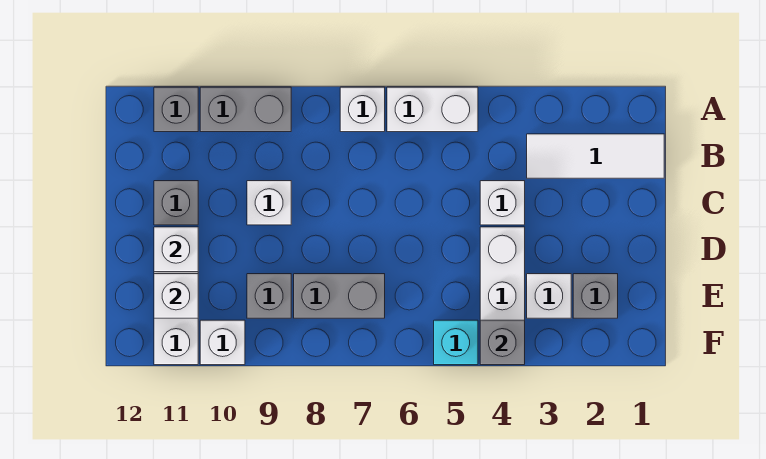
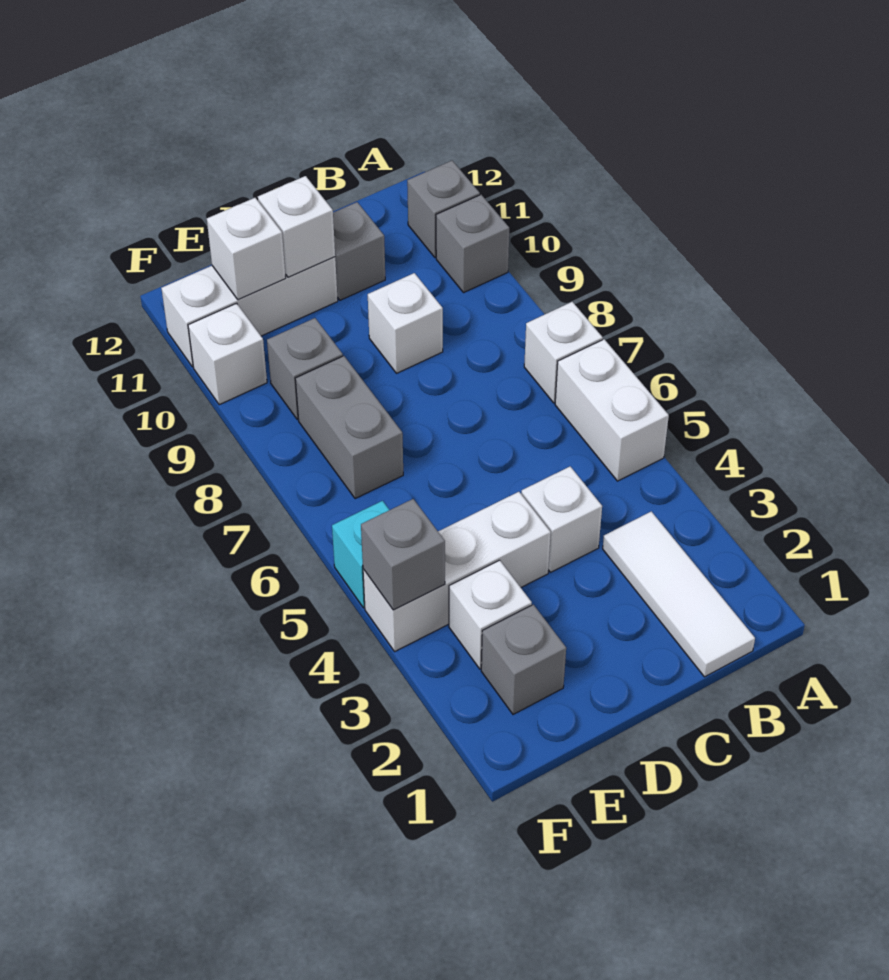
grey 1x2 brick [200,87,291,132] -> grey 1x1 brick [436,195,509,293]

